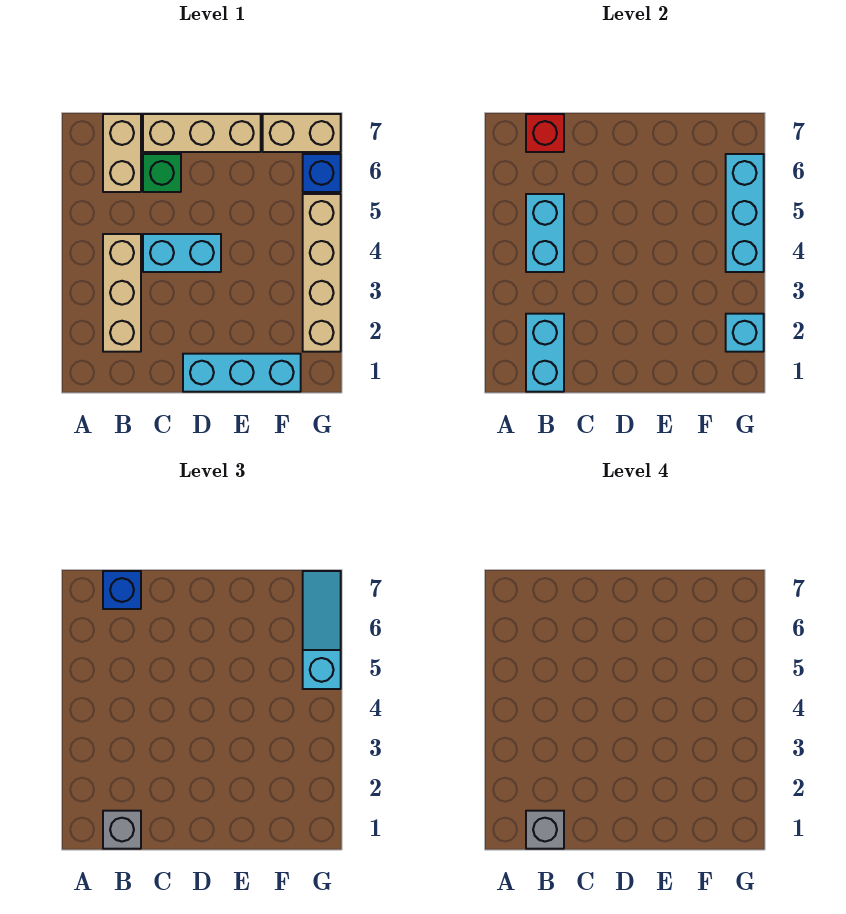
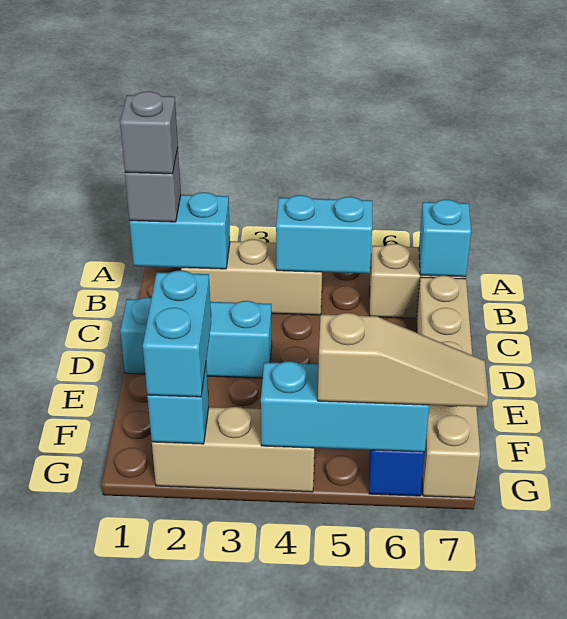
red 1x1 brick [526,114,564,152] -> cyan 1x1 brick [419,199,471,277]
blue 1x1 brick [103,571,141,609] -> none
cyan 1x2 brick [143,234,221,272] -> cyan 1x2 brick moved to [143,270,211,397]
green 1x1 brick [143,154,181,192] -> none
cyan 1x3 brick [183,354,301,392] -> cyan 1x3 brick turned to [120,298,272,378]
tan 1x4 brick [303,194,341,352] -> tan 1x3 brick [152,407,315,492]
cyan 1x3 slope [303,571,341,689] -> tan 1x3 slope [318,313,488,407]

